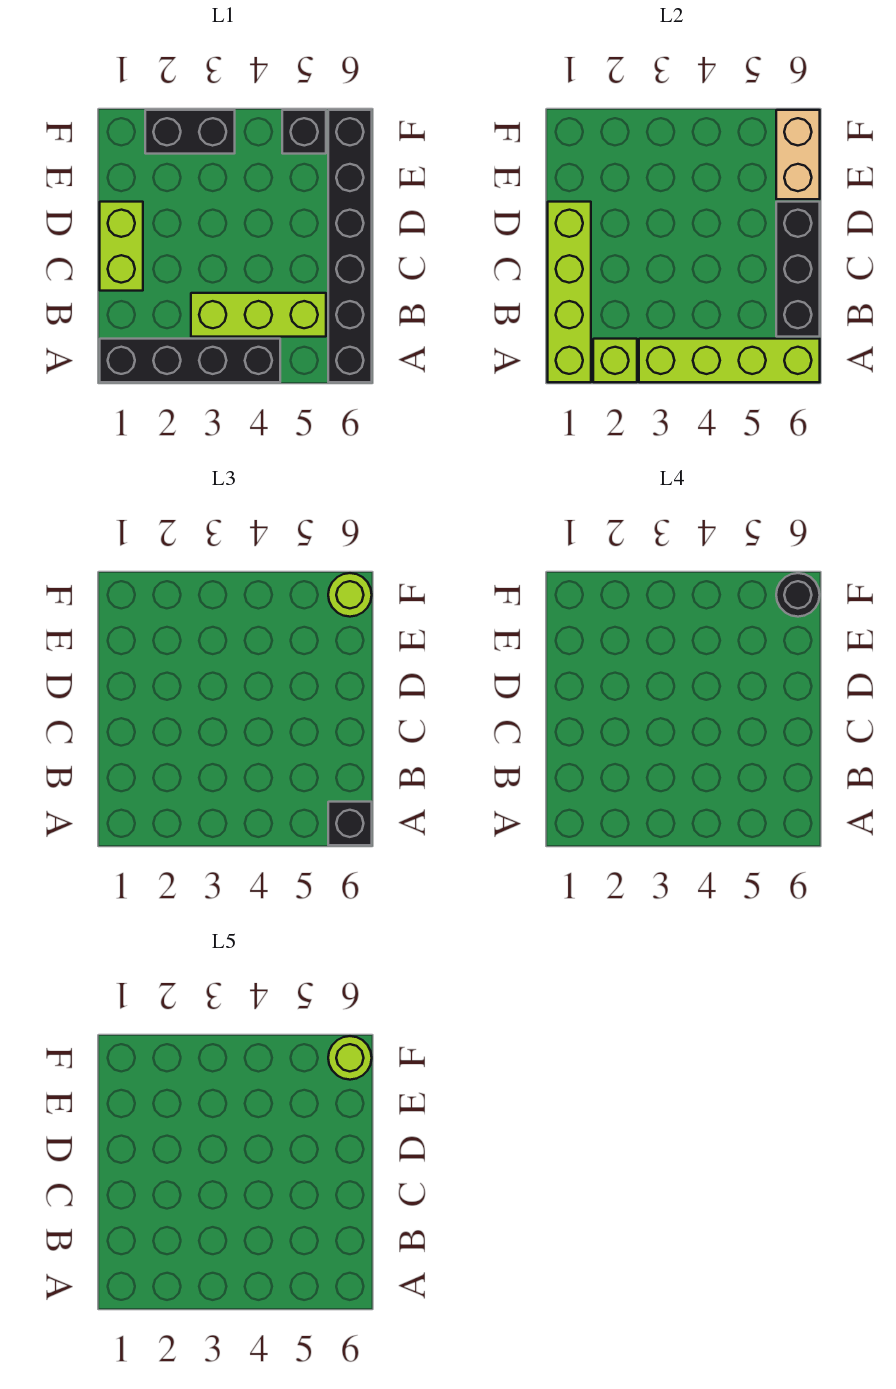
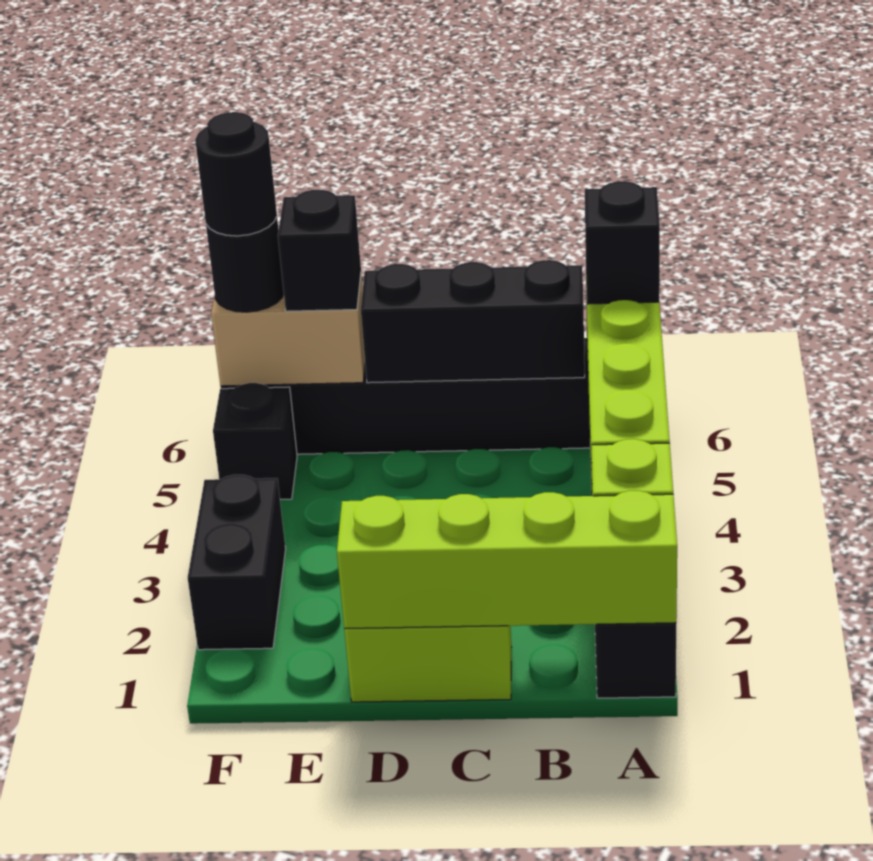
lime 1x3 brick [191,293,326,337] -> none
none -> black 1x1 brick [278,190,361,311]
lime 1x1 round brick [328,573,372,617] -> black 1x1 round brick [206,217,284,312]
lime 1x1 round brick [328,1036,372,1080] -> none

